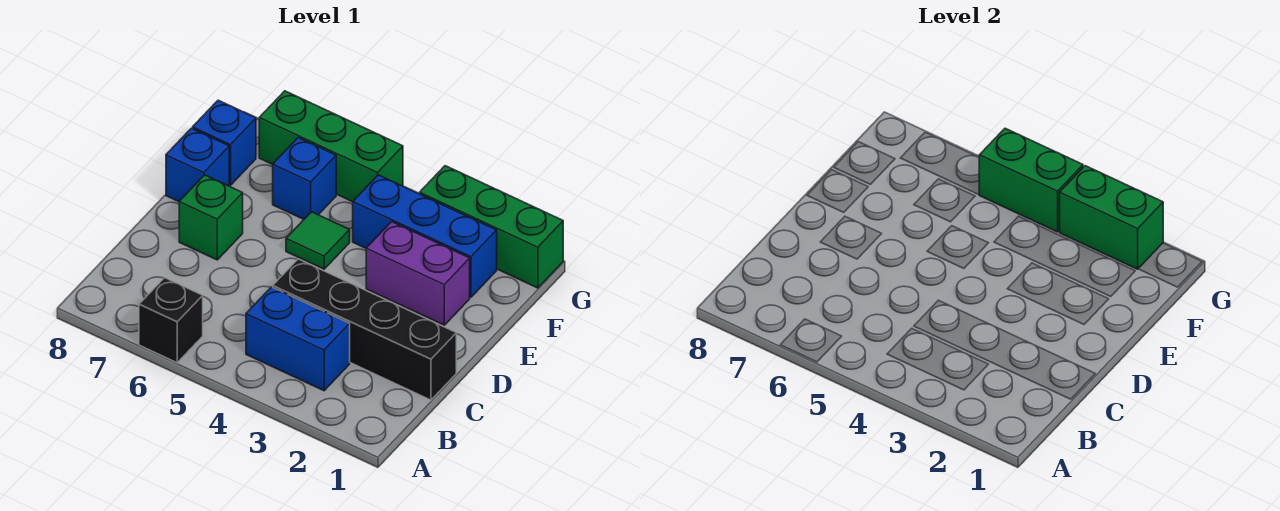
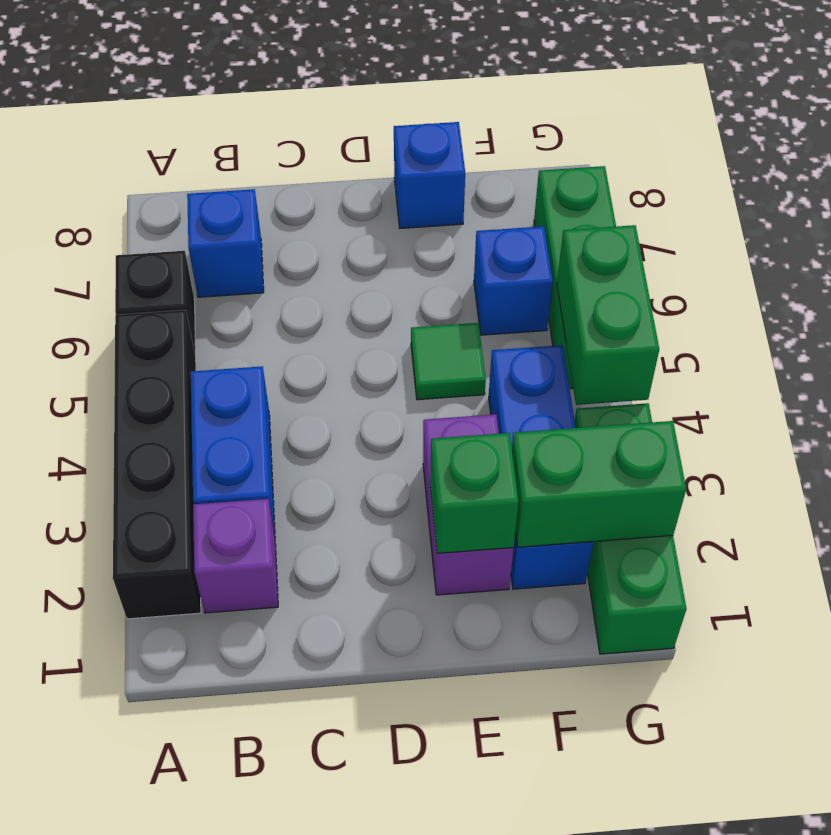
none -> purple 1x1 brick [193,499,278,613]
black 1x4 brick [273,259,456,400] -> black 1x4 brick moved to [113,310,201,619]
green 1x1 brick [179,175,243,260] -> green 1x1 brick moved to [430,433,519,553]
blue 1x1 brick [193,100,256,185] -> blue 1x1 brick moved to [187,189,264,297]
green 1x2 brick [1060,166,1163,269] -> green 1x2 brick turned to [512,421,686,547]

